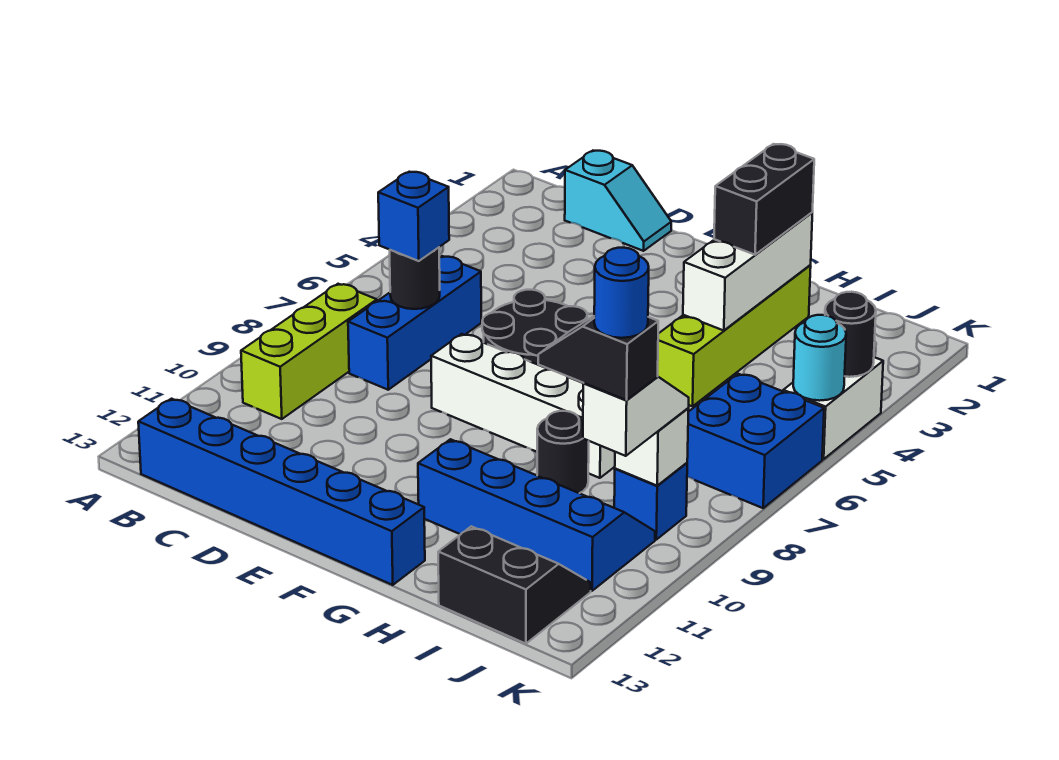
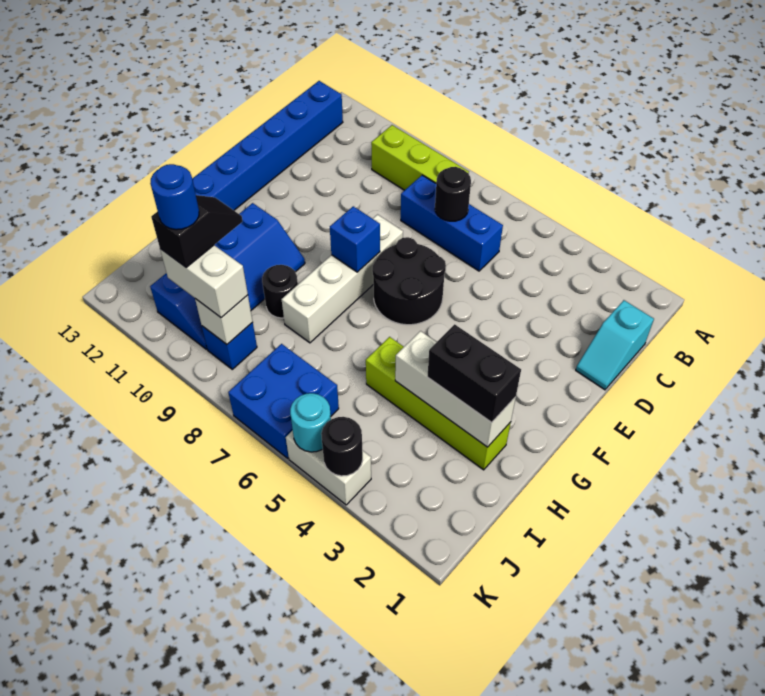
blue 1x1 brick [378,172,449,261] -> blue 1x1 brick moved to [330,206,380,272]
black 2x2 slope [438,526,591,644] -> none
white 1x2 slope [583,377,689,456] -> white 1x2 brick [160,245,248,318]

